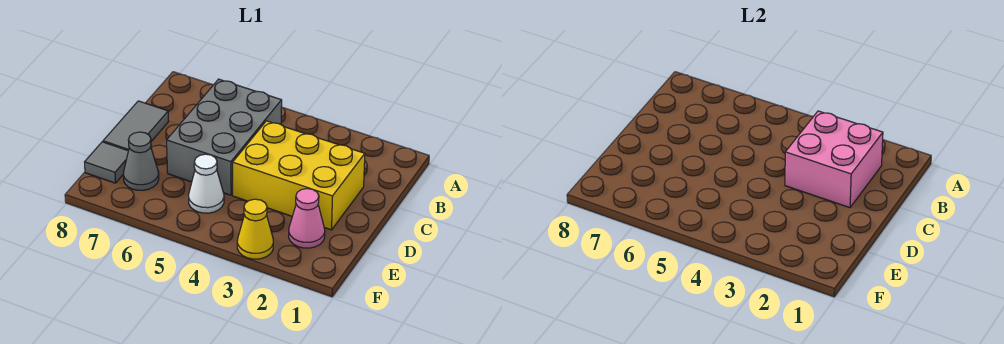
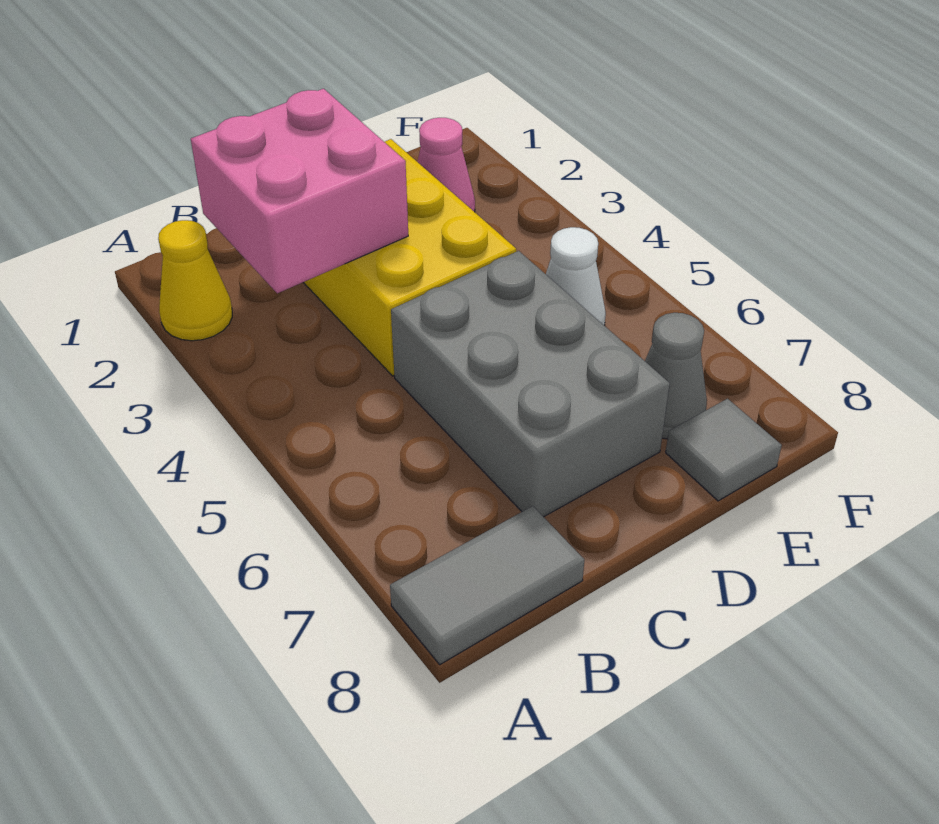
grey 2x3 brick [167,79,282,195] -> grey 2x3 brick turned to [391,251,670,517]
grey 1x2 tile [103,101,168,151] -> grey 1x2 tile moved to [390,506,584,664]
yellow 1x1 cone [237,199,273,259] -> yellow 1x1 cone moved to [158,220,232,341]

